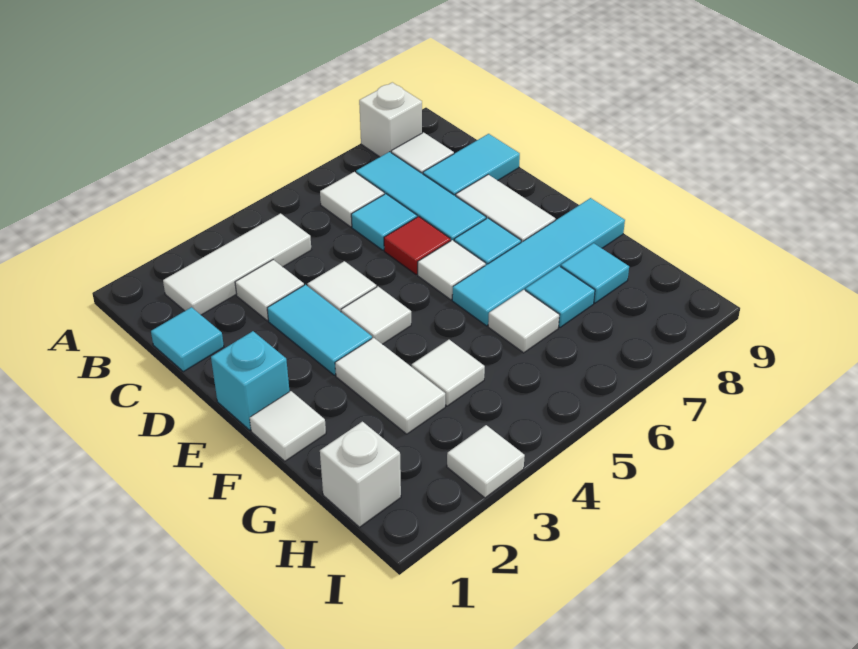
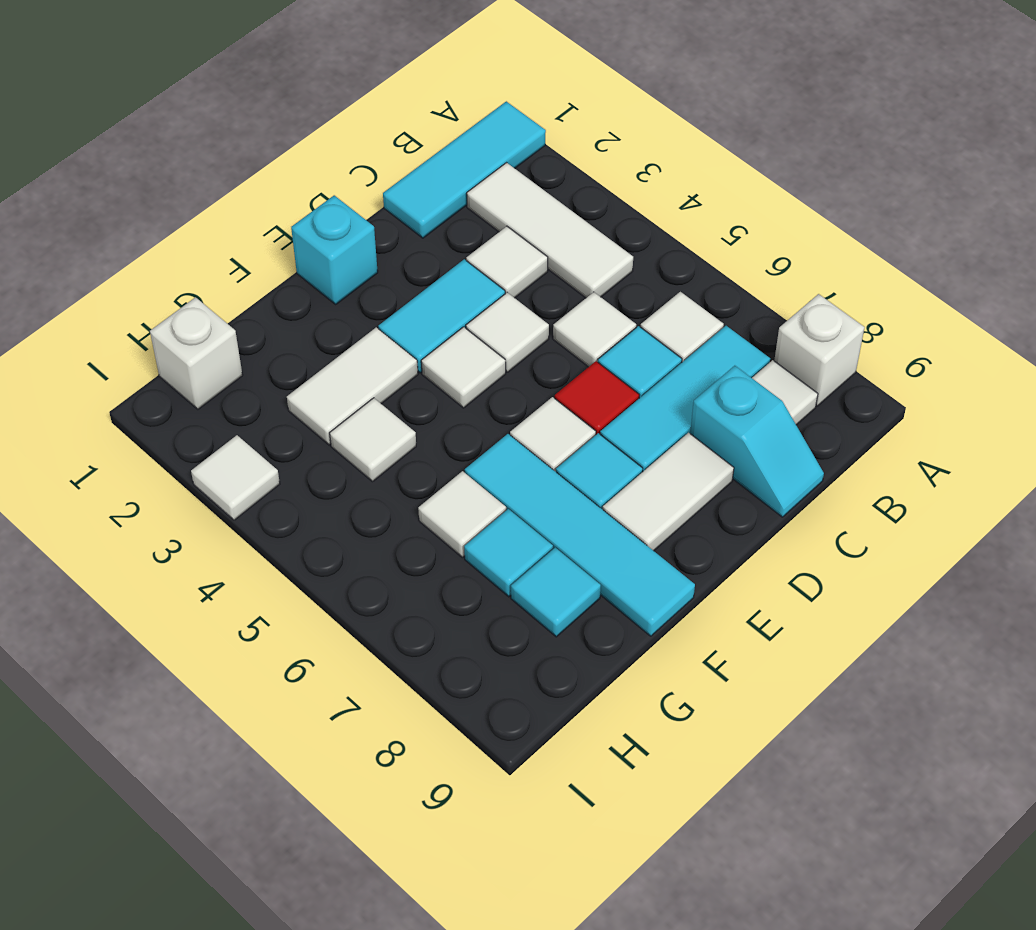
cyan 1x1 tile [151,307,224,372] -> cyan 1x3 tile [383,101,546,238]
cyan 1x2 tile [423,134,520,196] -> cyan 1x2 slope [690,366,824,517]
white 1x1 tile [250,391,326,461] -> white 1x1 tile moved to [553,292,636,367]

